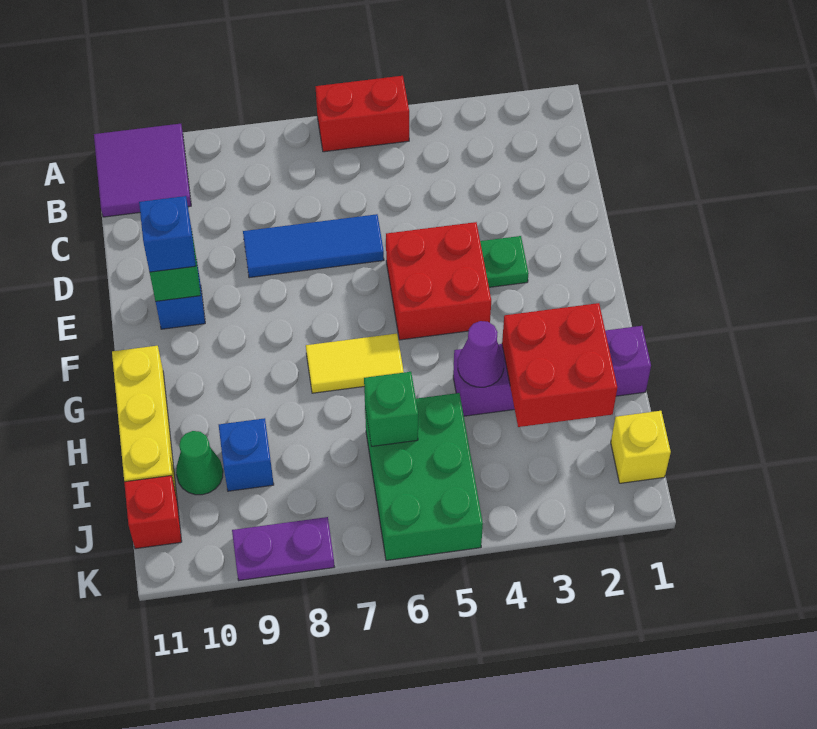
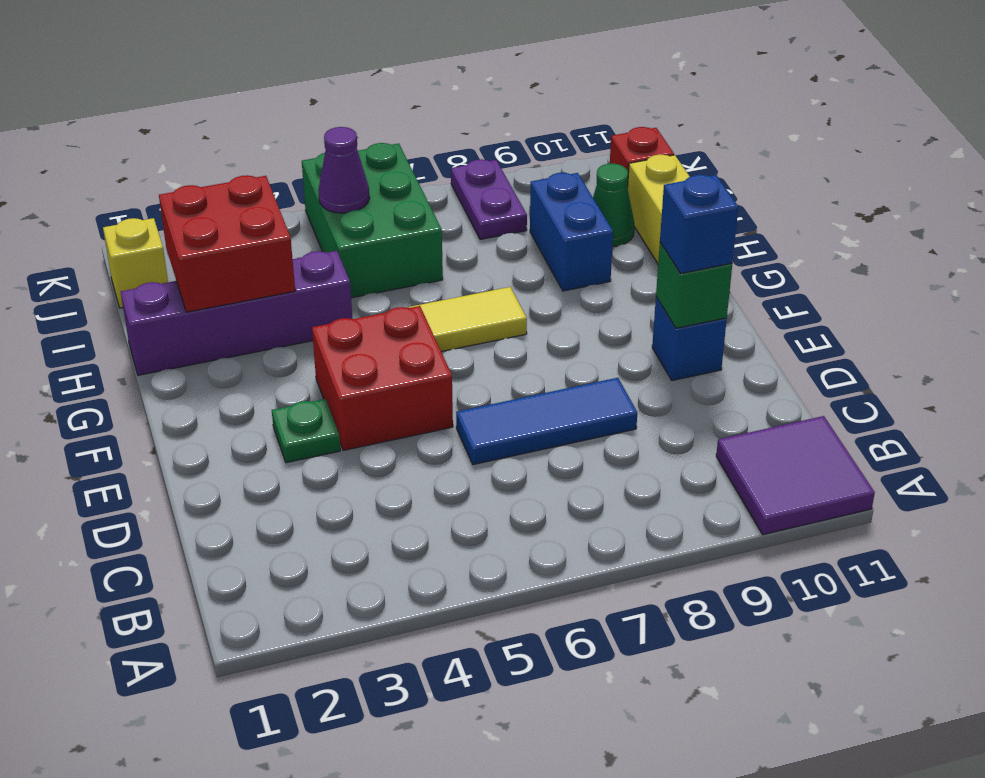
red 1x2 brick [315,76,409,152] -> none
purple 1x1 cone [458,321,504,387] -> purple 1x1 cone moved to [318,127,370,213]
green 1x1 brick [364,372,418,447] -> none
blue 1x1 brick [219,418,274,491] -> blue 1x2 brick [530,173,613,291]
purple 1x2 plate [232,517,334,580] -> purple 1x2 plate turned to [451,159,527,240]

